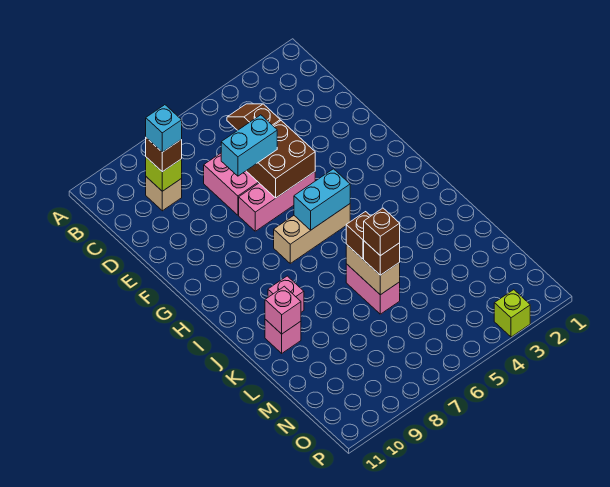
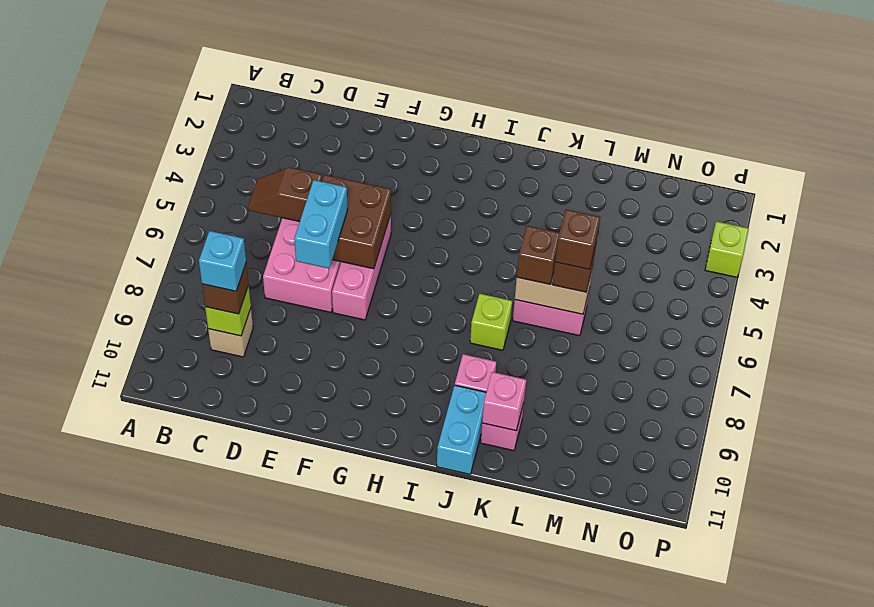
tan 1x3 brick [274,204,350,263] -> none
cyan 1x2 brick [294,169,350,230] -> cyan 1x2 brick moved to [437,385,486,474]
none -> lime 1x1 brick [470,294,512,350]

